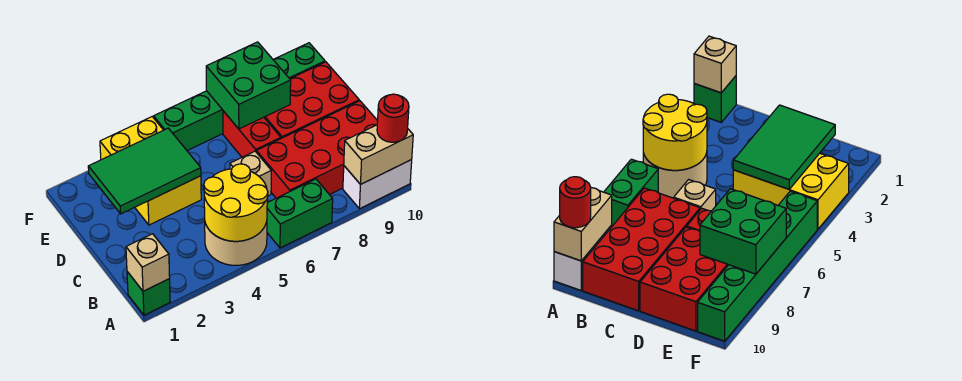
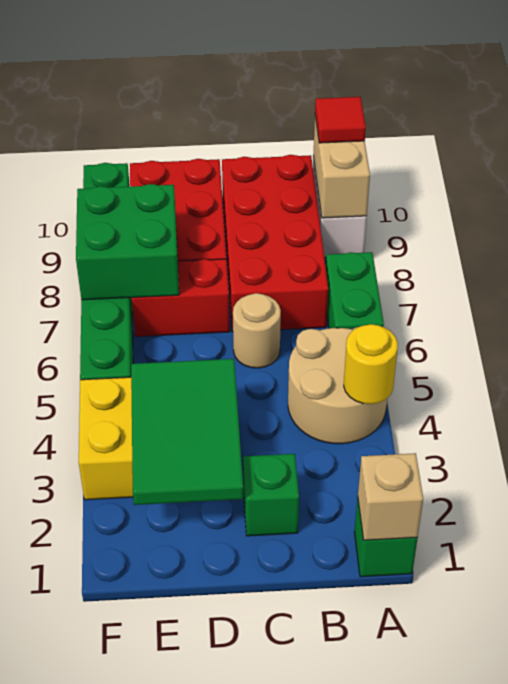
yellow 2x2 round brick [204,164,268,241] -> yellow 1x1 round brick [344,324,398,404]
red 1x1 round brick [377,94,409,142] -> red 1x1 tile [315,97,366,143]
none -> green 1x1 brick [243,454,299,536]
tan 1x1 brick [230,151,271,196] -> tan 1x1 round brick [233,293,281,368]

